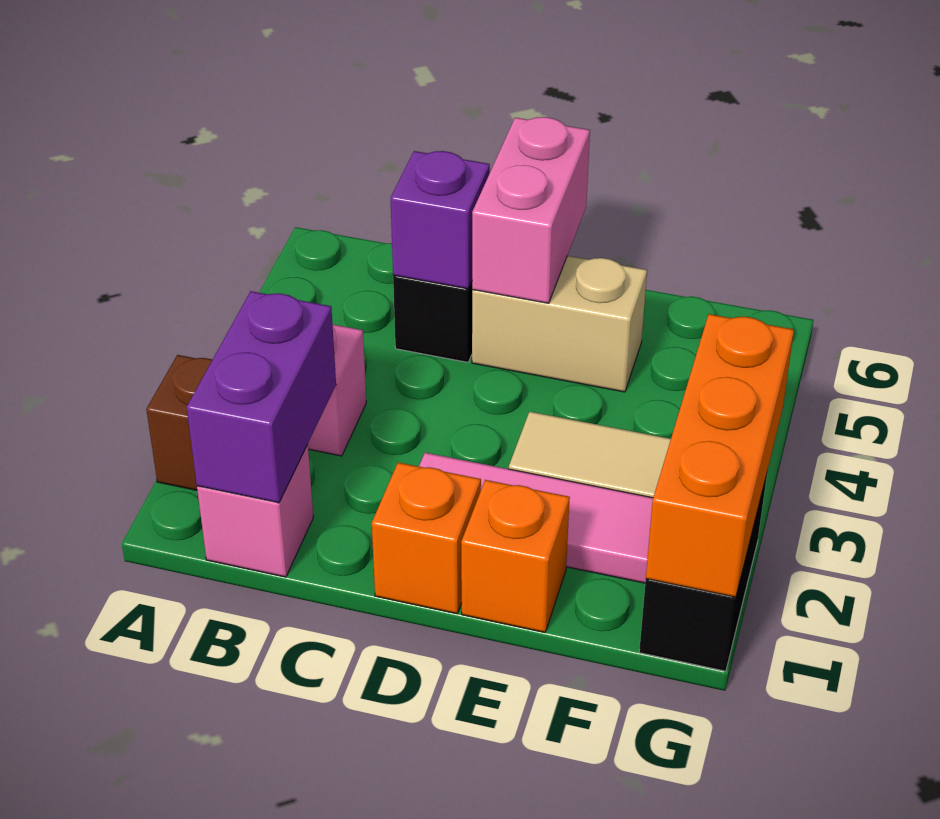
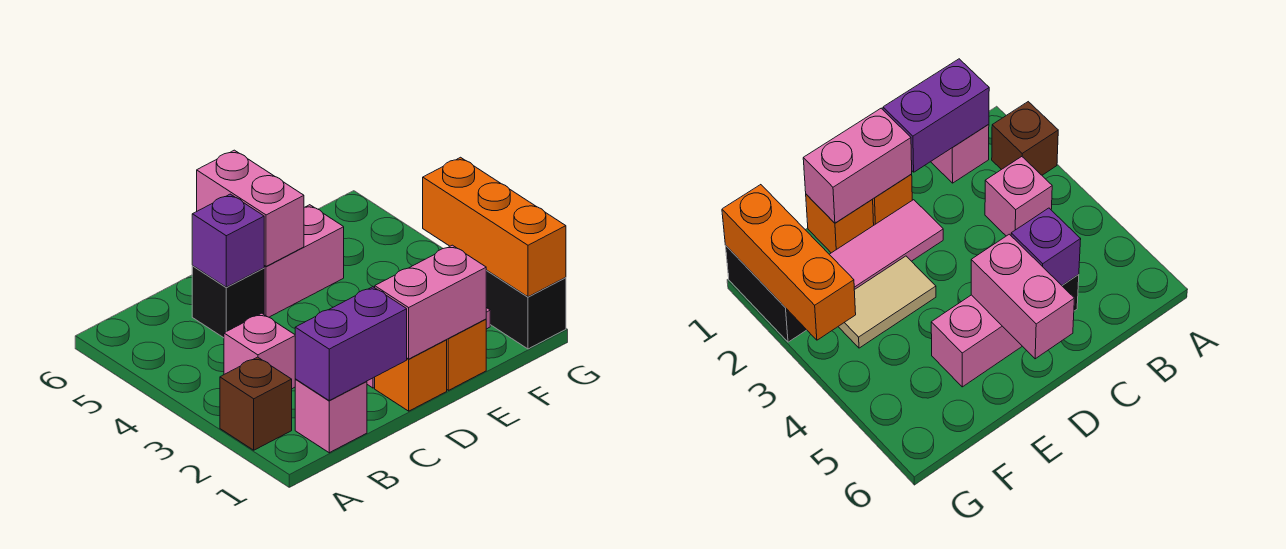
purple 1x2 brick [187,291,336,503] -> purple 1x2 brick turned to [295,287,407,400]
none -> pink 1x2 brick [375,245,486,359]
tan 1x2 brick [472,256,647,392] -> pink 1x2 brick [264,205,344,317]

